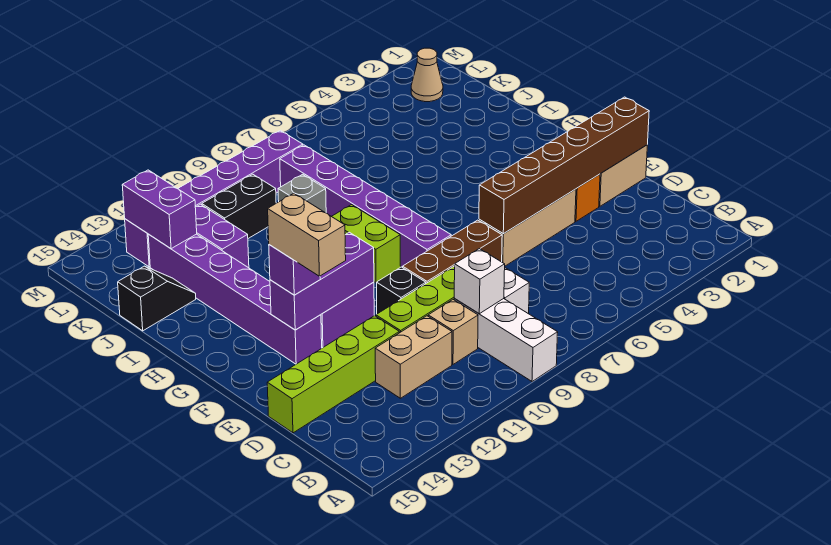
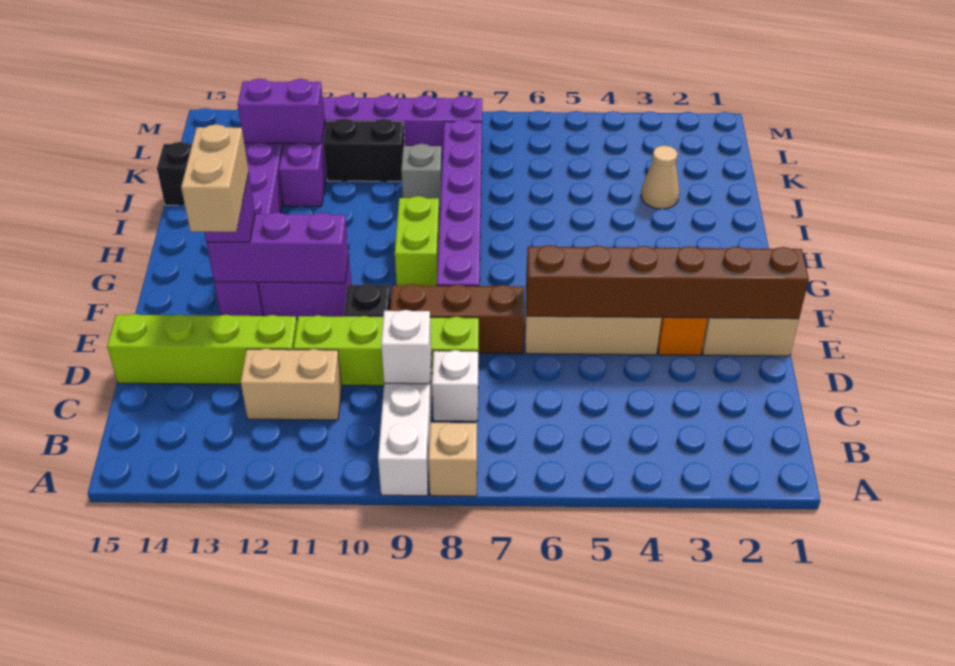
tan 1x1 brick [428,300,478,364] -> tan 1x1 brick moved to [428,423,477,496]
purple 1x2 brick [122,170,197,249] -> purple 1x2 brick turned to [238,79,325,144]
tan 1x1 cone [411,48,443,102] -> tan 1x1 cone moved to [641,146,679,209]

